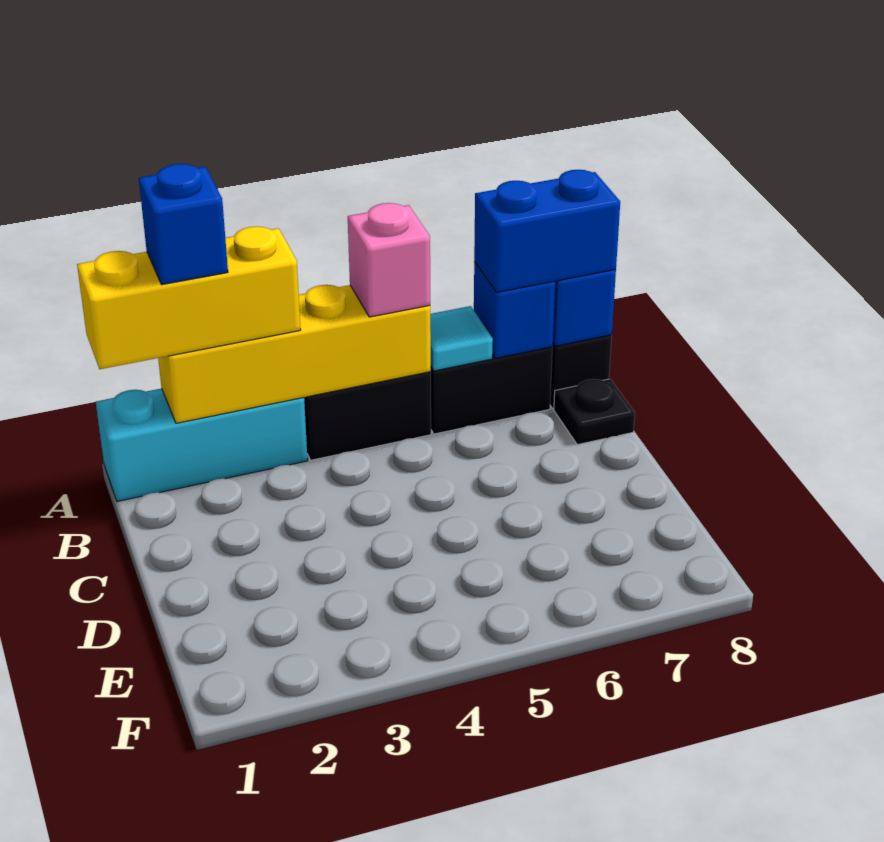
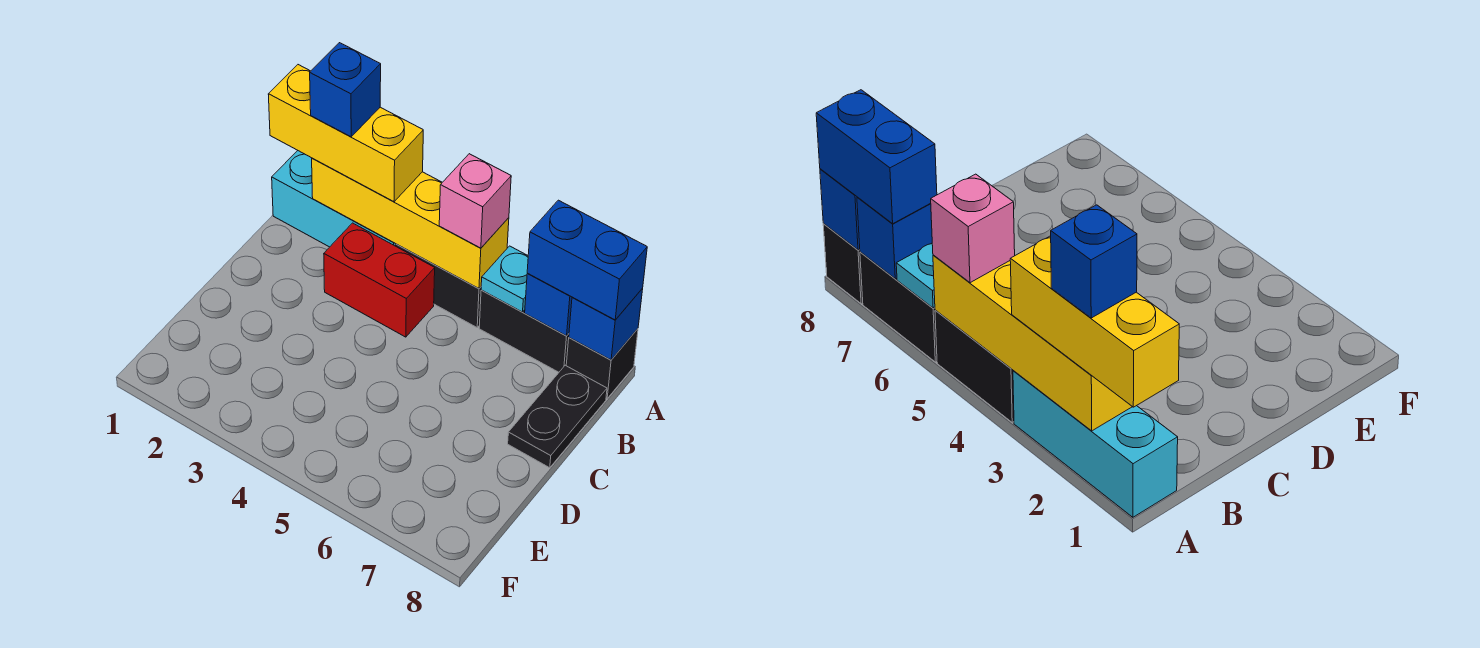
cyan 1x1 tile [430,306,493,371] -> cyan 1x1 plate [481,246,528,312]
none -> red 1x2 brick [324,223,435,337]
black 1x1 plate [554,379,635,445] -> black 1x2 plate [508,365,607,468]

